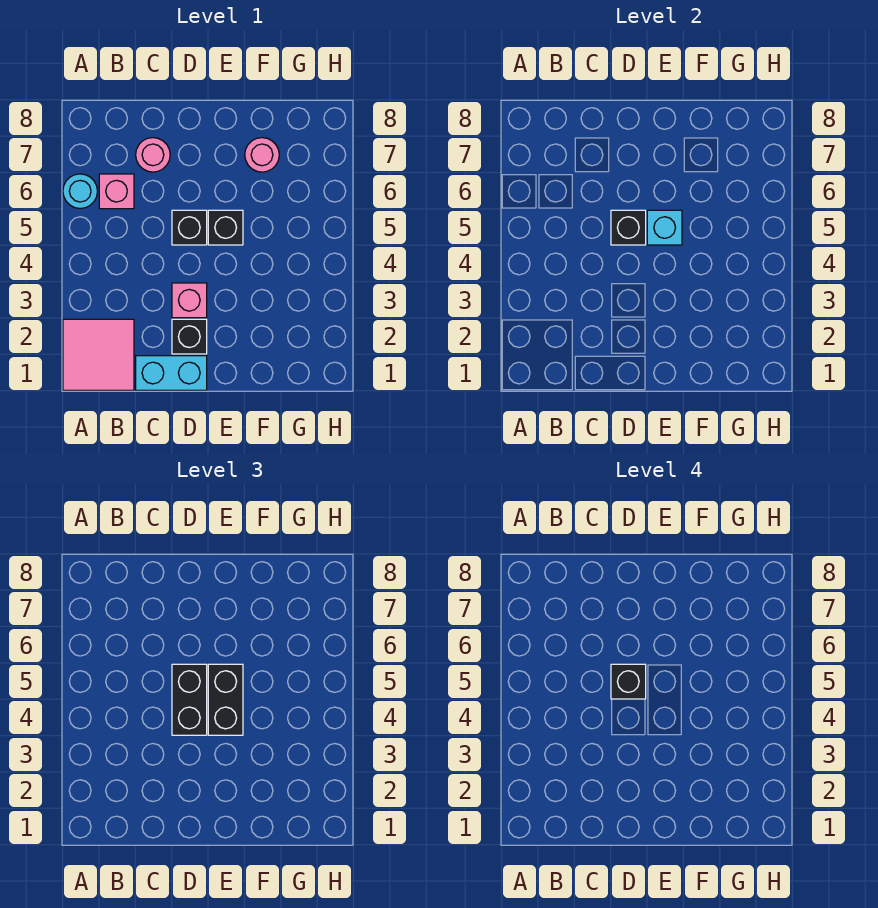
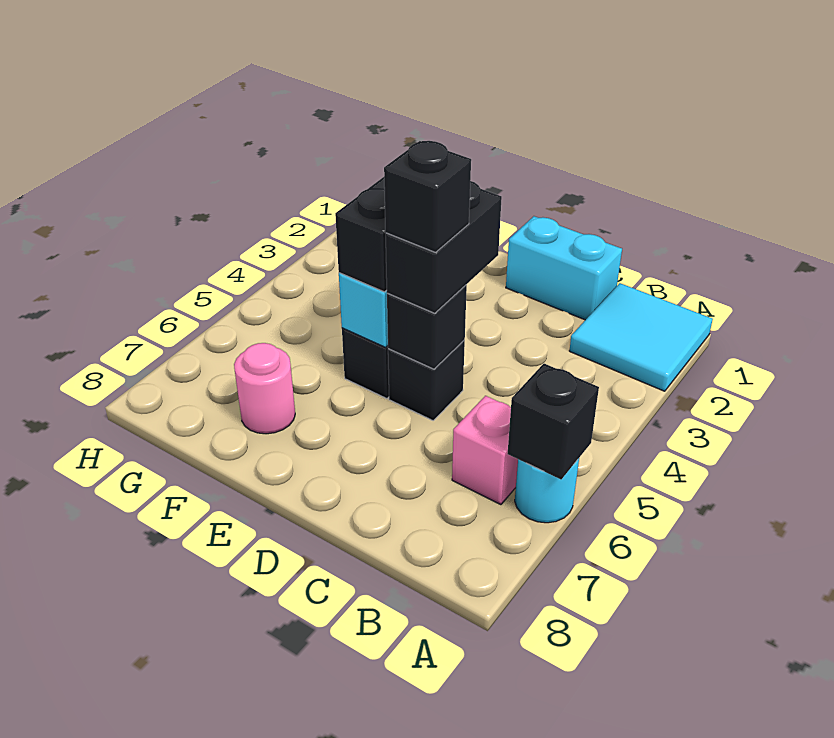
pink 2x2 tile [63,319,134,390] -> cyan 2x2 tile [569,283,713,391]
pink 1x1 round brick [136,138,170,172] -> none
black 1x1 brick [172,319,207,354] -> black 1x1 brick moved to [508,364,599,479]
pink 1x1 brick [172,283,207,318] -> none

